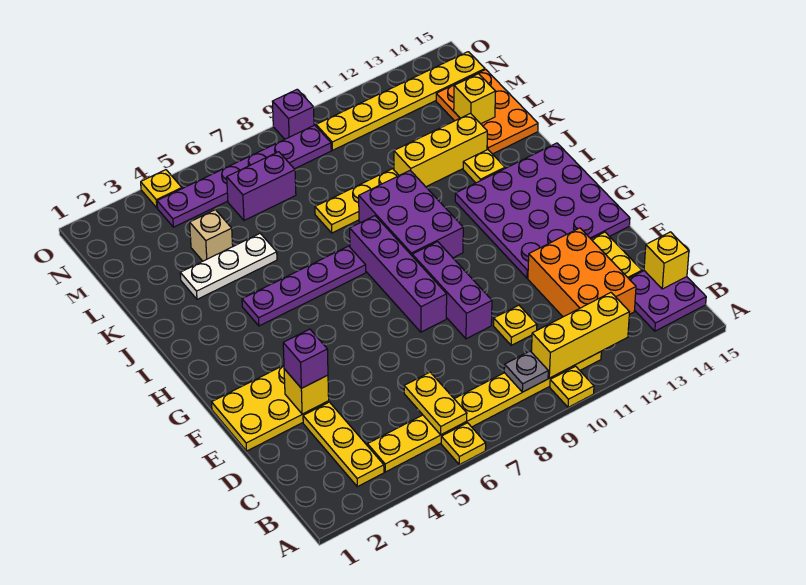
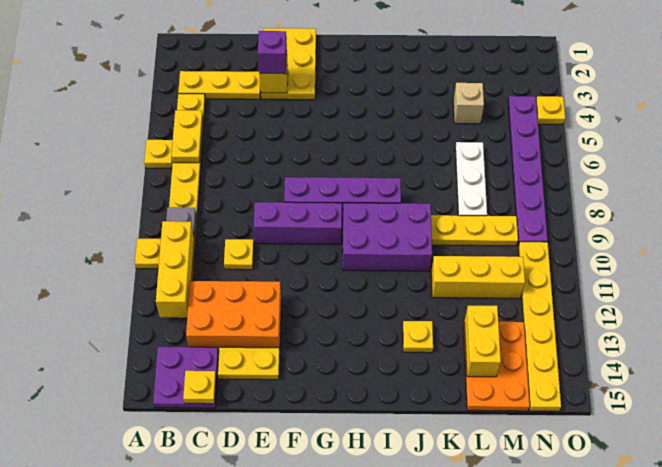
yellow 1x2 plate [404,372,467,435] -> yellow 1x2 plate turned to [171,110,203,163]
yellow 1x1 brick [644,232,689,289] -> yellow 1x1 plate [183,371,216,404]
purple 4x4 plate [455,143,630,278] -> none
purple 1x4 plate [242,246,366,326] -> none
white 1x3 plate [180,234,277,299] -> white 1x3 plate moved to [455,142,487,216]
yellow 1x3 plate [315,169,399,233] -> yellow 1x3 plate turned to [431,215,518,246]
yellow 1x3 brick [394,113,487,187] -> yellow 1x3 brick turned to [431,256,525,298]
orange 2x3 plate [436,70,538,154] -> orange 2x3 plate turned to [463,322,530,411]
yellow 1x1 brick [454,74,496,124] -> yellow 1x2 brick [464,306,501,377]
purple 1x2 brick [227,152,296,220] -> none
purple 1x1 brick [272,89,314,139] -> none

